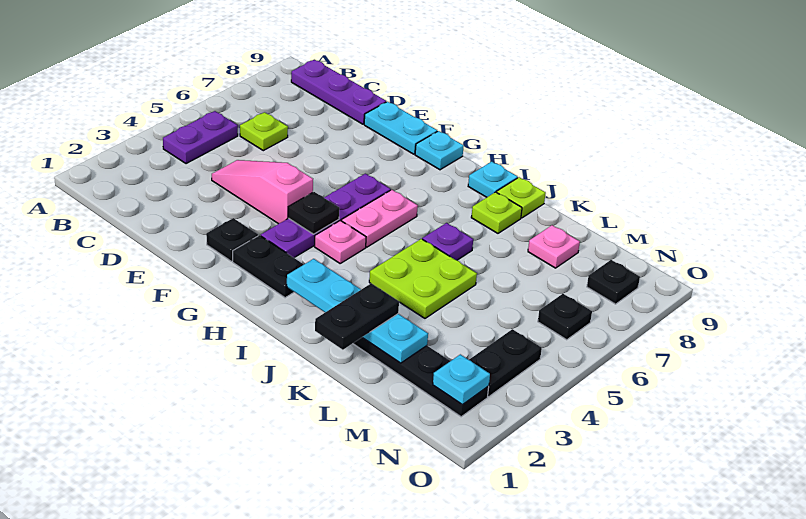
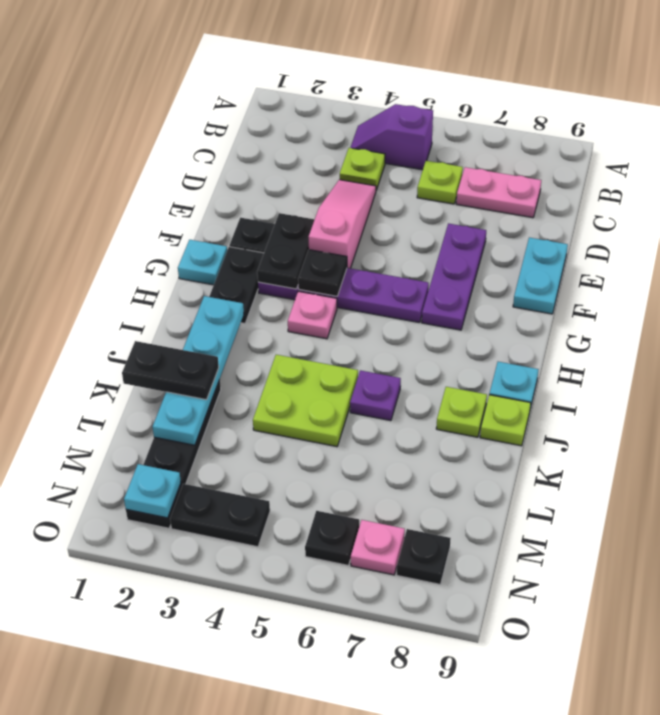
purple 1x2 plate [163,111,238,164] -> purple 1x2 slope [350,104,433,170]
purple 1x3 plate [291,60,386,124] -> purple 1x3 plate moved to [422,223,486,330]
none -> lime 1x1 plate [340,148,385,190]
none -> black 1x2 plate [257,213,314,289]
cyan 1x1 plate [415,131,464,170] -> cyan 1x1 plate moved to [178,240,227,285]
pink 1x2 plate [342,190,418,247] -> pink 1x2 plate moved to [456,167,541,218]
pink 1x1 plate [528,225,580,268] -> pink 1x1 plate moved to [351,520,405,575]

